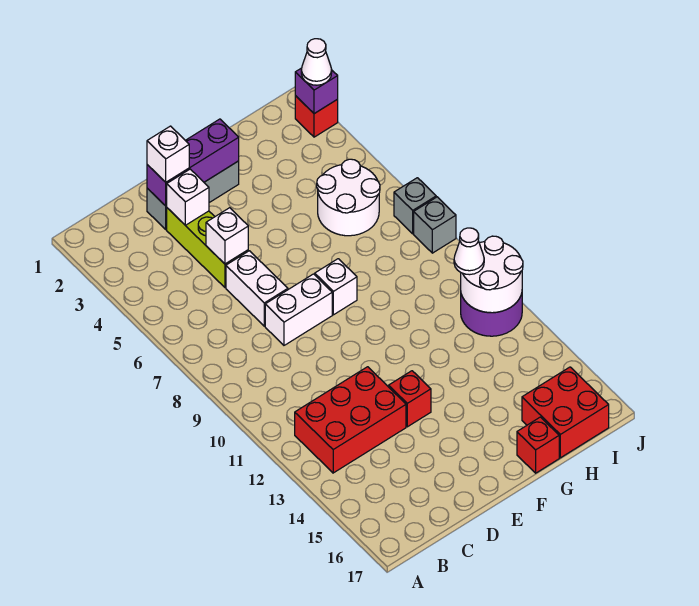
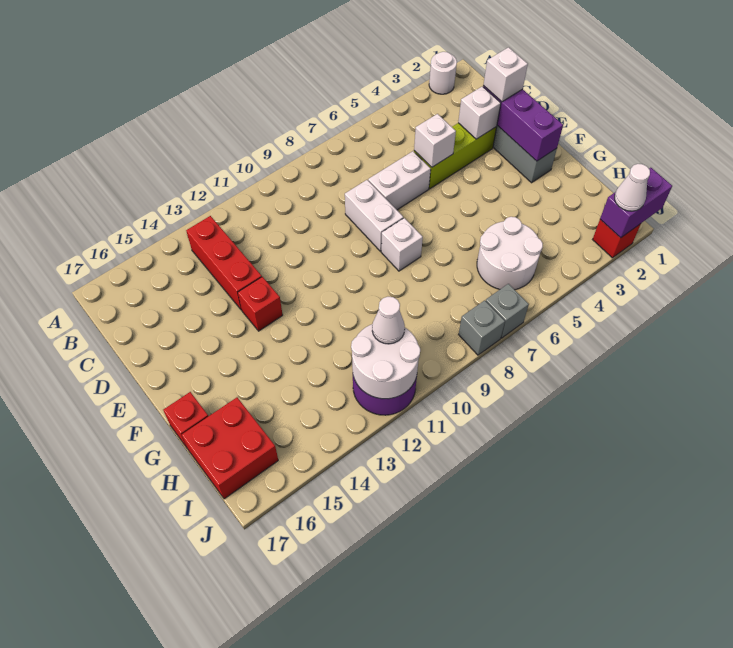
none -> white 1x1 round brick [429,52,457,94]
red 2x3 brick [295,367,406,473] -> red 1x3 brick [186,216,262,310]
purple 1x1 brick [295,68,338,114] -> purple 1x2 brick [600,168,672,238]

